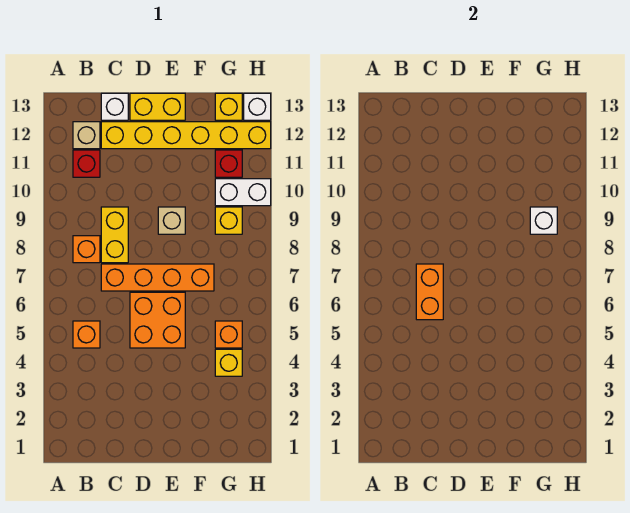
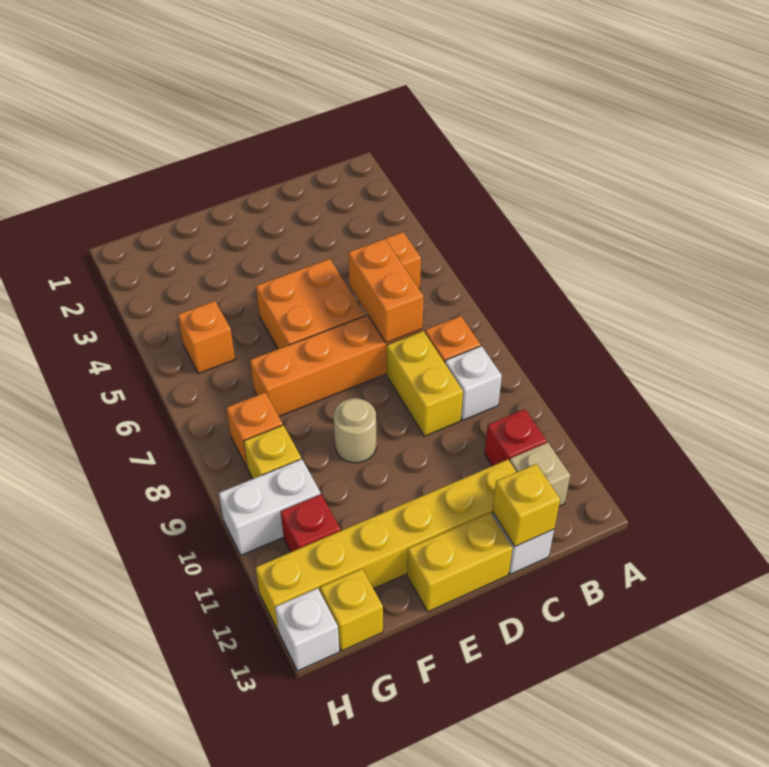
tan 1x1 brick [158,207,185,234] -> tan 1x1 round brick [334,398,376,463]
yellow 1x1 brick [215,349,242,376] -> yellow 1x1 brick moved to [492,464,560,546]
none -> orange 1x1 brick [226,393,283,468]
white 1x1 brick [530,207,557,234] -> white 1x1 brick moved to [445,346,502,420]

